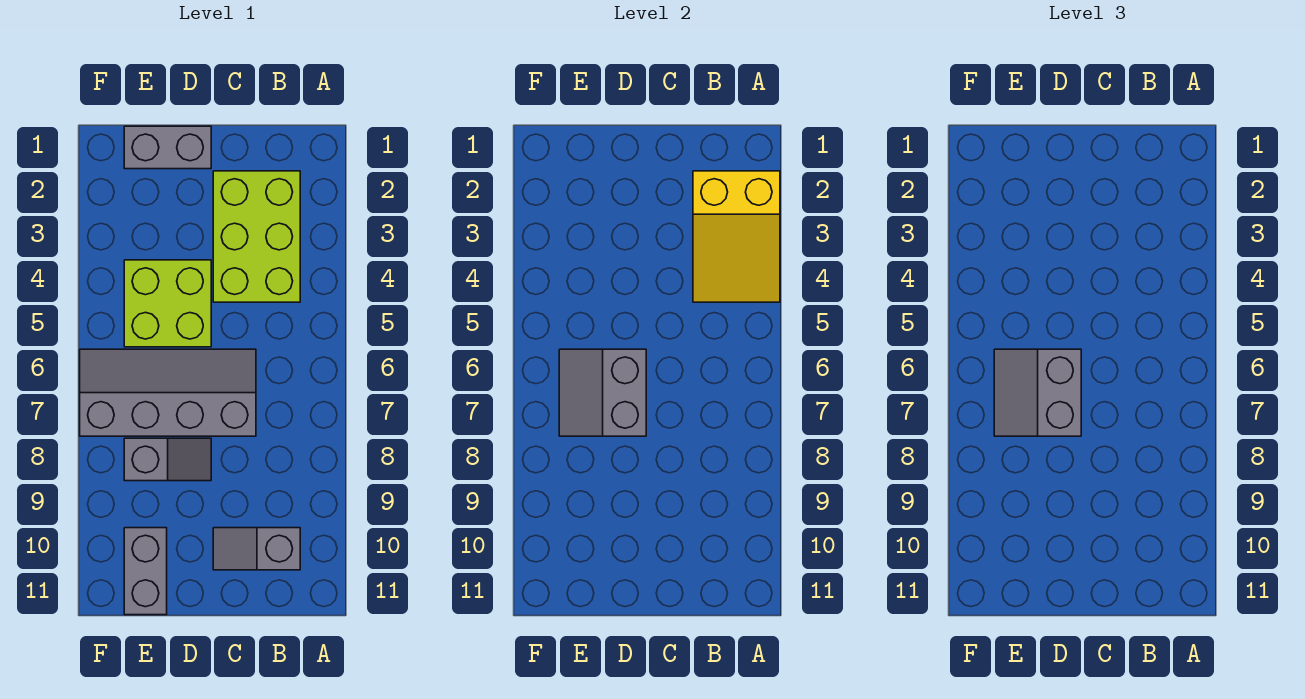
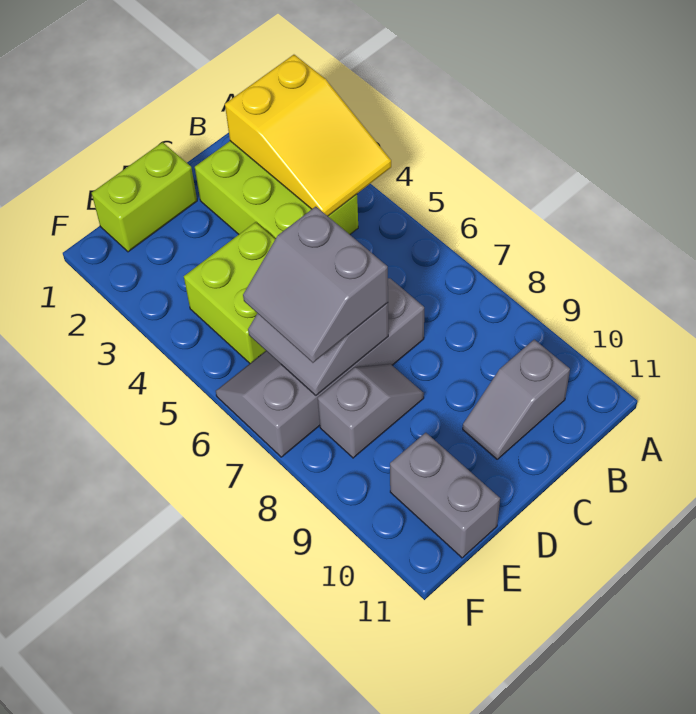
grey 1x2 brick [124,126,211,169] -> lime 1x2 brick [92,142,197,252]

